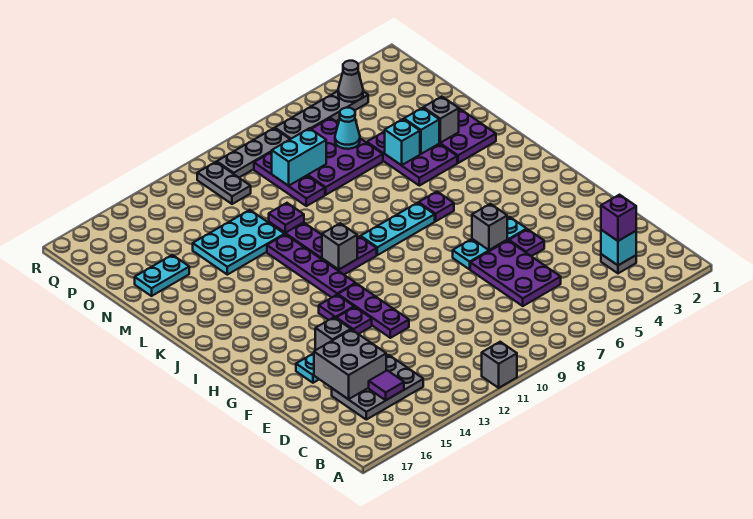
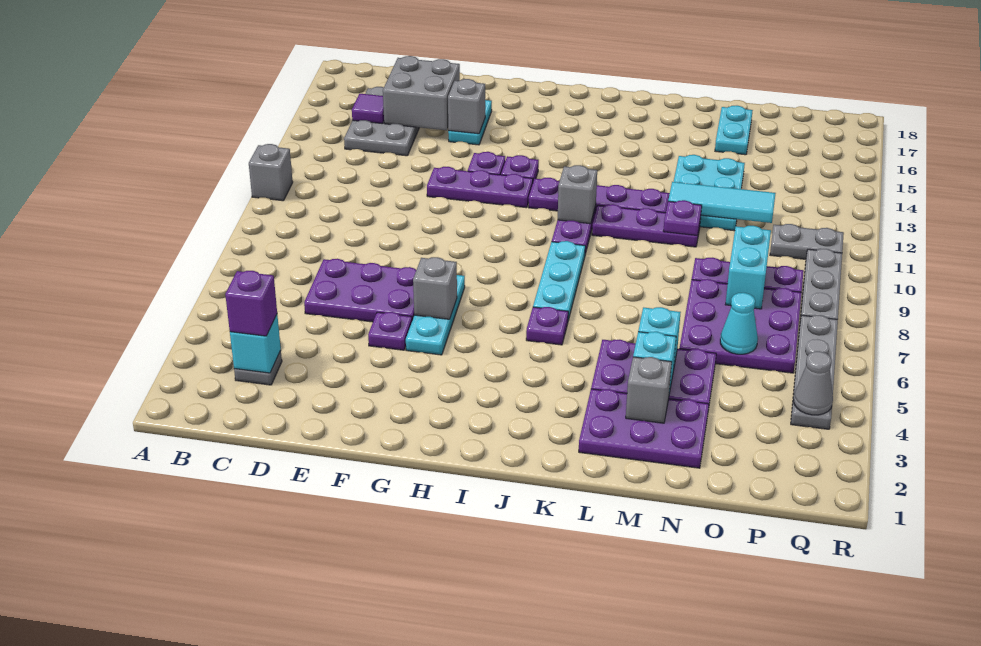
none -> cyan 1x3 tile [668,182,776,223]

